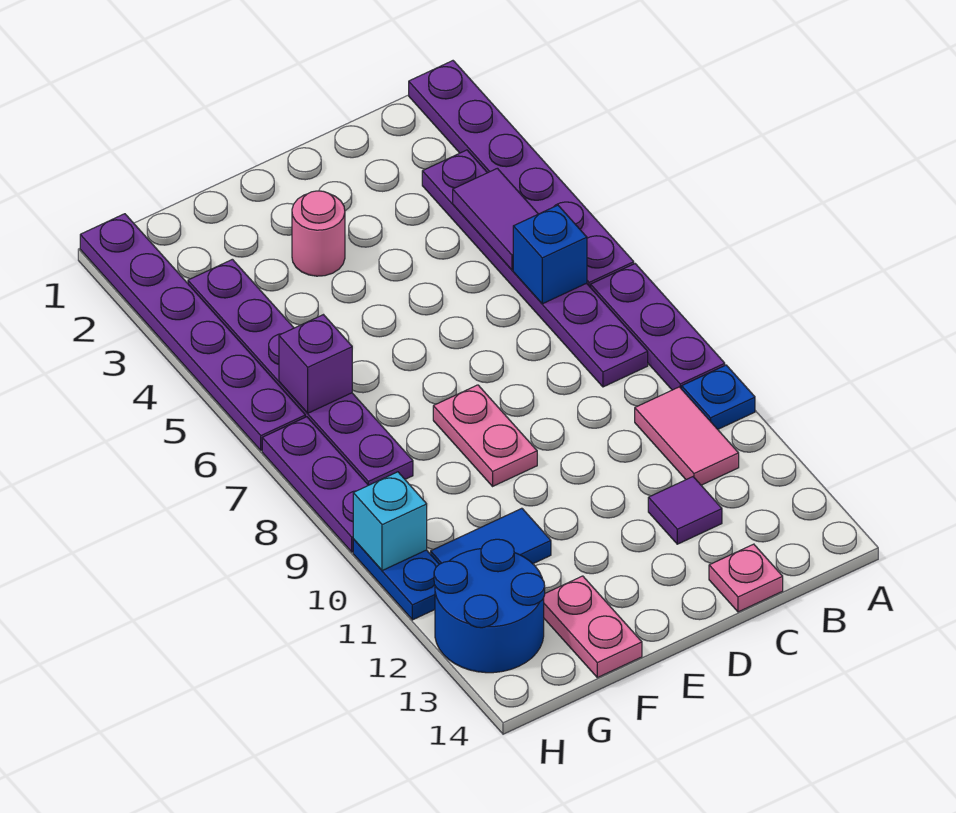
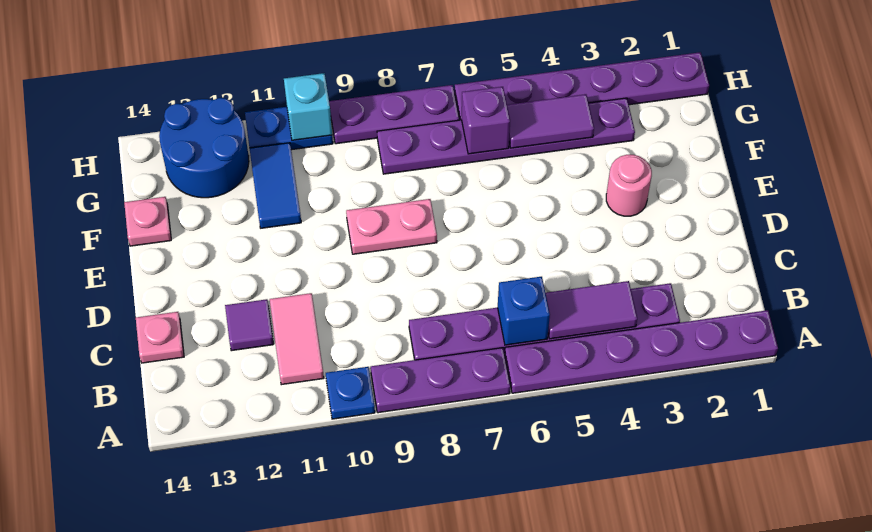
pink 1x2 tile [635,387,739,485] -> pink 1x2 tile turned to [270,293,324,385]
pink 1x2 plate [544,576,642,678] -> pink 1x1 plate [124,197,171,246]
none -> purple 1x2 tile [507,94,594,148]

